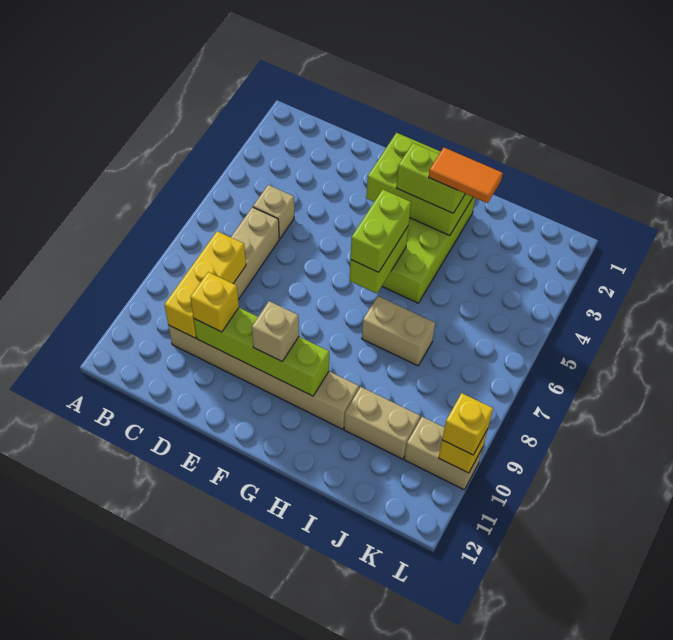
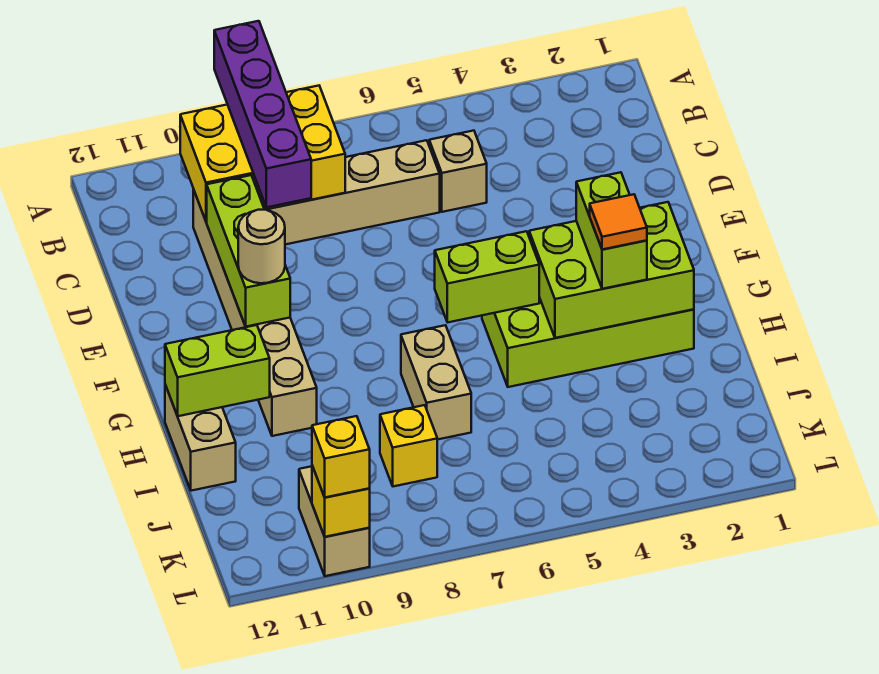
none -> purple 1x4 brick [214,21,311,207]
yellow 1x3 brick [164,231,246,338] -> yellow 2x3 brick [180,86,345,222]
lime 1x4 brick [194,308,329,396] -> lime 1x3 brick [207,175,290,327]
yellow 1x1 brick [190,272,239,332] -> yellow 1x1 brick moved to [380,405,437,486]
lime 2x3 brick [366,133,473,236] -> lime 2x3 brick turned to [529,202,694,338]
tan 1x1 brick [252,301,299,361] -> tan 1x1 round brick [238,209,285,283]
lime 1x2 brick [351,190,411,272] -> lime 1x2 brick moved to [165,325,270,416]
orange 1x2 tile [429,148,503,203] -> orange 1x1 tile [590,194,647,249]
tan 1x2 brick [344,387,420,459] -> tan 1x2 brick moved to [165,385,236,491]

